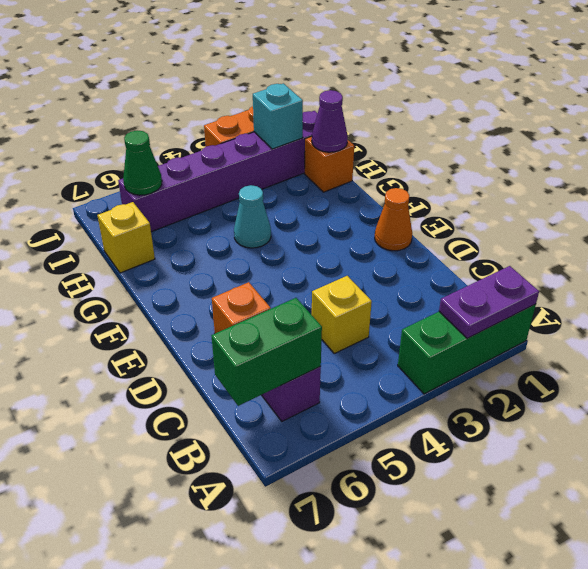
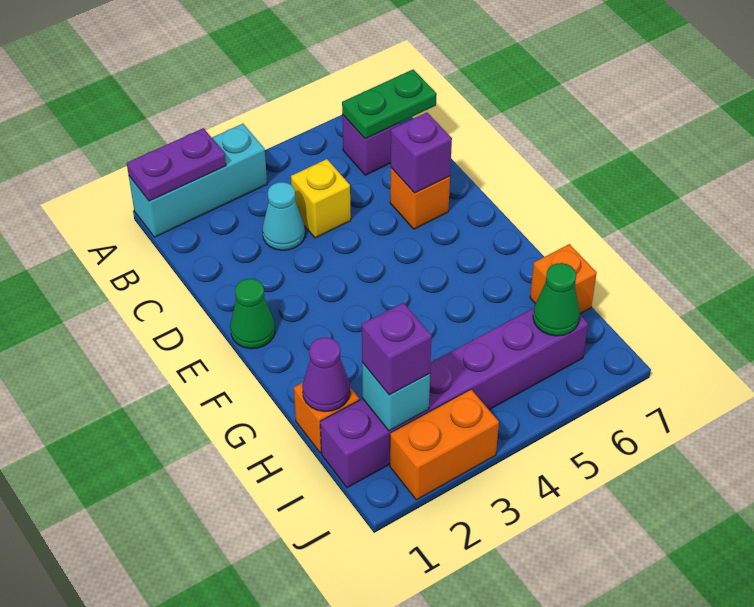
green 1x3 brick [398,304,536,394] -> cyan 1x3 brick [129,124,267,237]
green 1x2 brick [211,298,322,406] -> green 1x2 plate [342,70,437,139]
none -> purple 1x1 brick [391,113,452,193]
orange 1x1 cone [375,188,412,251] -> green 1x1 cone [230,279,275,349]
cyan 1x1 cone [234,185,271,248] -> cyan 1x1 cone moved to [263,182,305,250]
yellow 1x1 brick [98,202,155,273] -> orange 1x1 brick [530,244,597,313]
none -> purple 1x1 brick [362,303,432,395]

